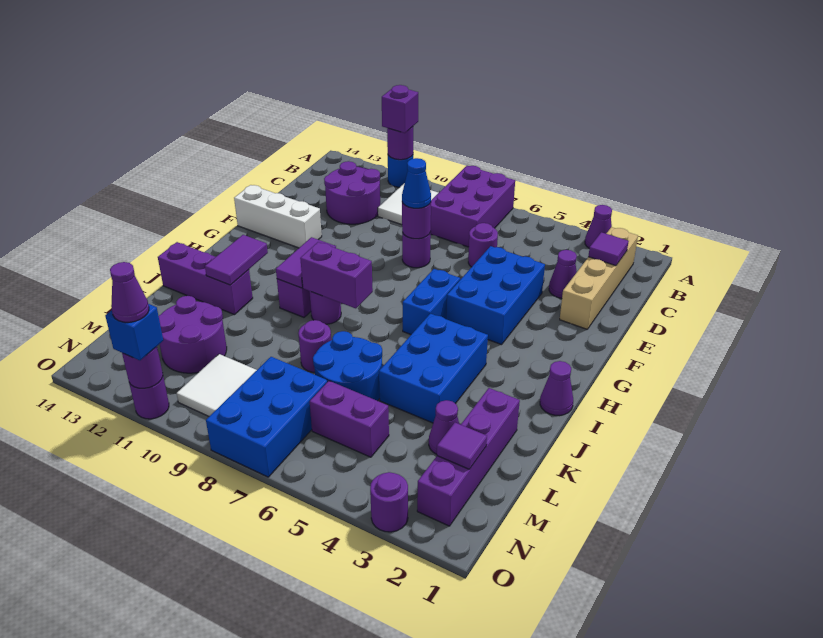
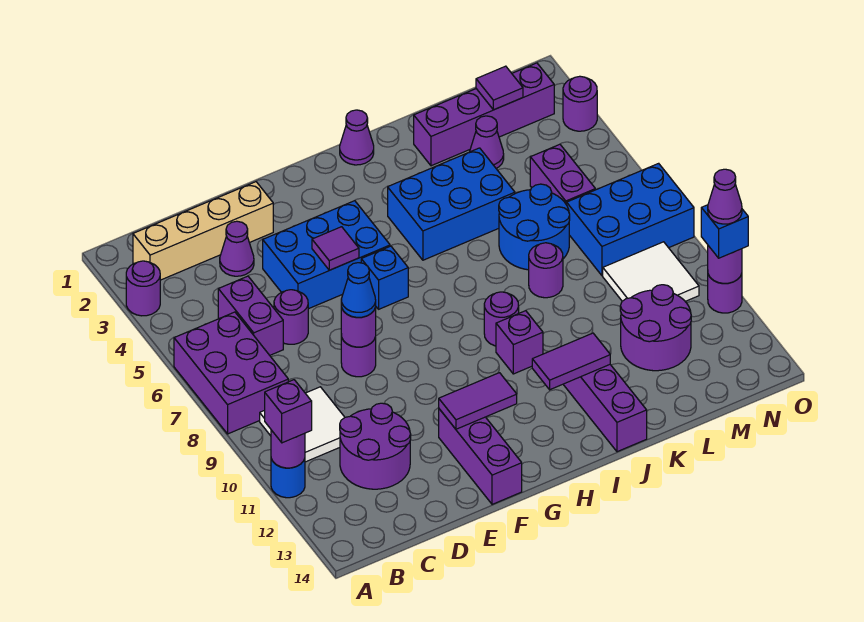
purple 1x1 cone [585,205,612,248] -> purple 1x1 round brick [126,261,160,316]
purple 2x3 brick [431,166,515,247] -> purple 2x3 brick turned to [174,312,288,434]
purple 1x1 tile [588,232,629,266] -> purple 1x1 tile moved to [312,227,359,270]
white 1x3 brick [234,185,322,248] -> purple 1x3 brick [439,409,522,504]
blue 1x2 brick [403,269,460,334] -> blue 1x1 brick [361,246,408,309]
purple 1x2 tile [276,237,336,288] -> purple 1x2 tile moved to [439,373,517,429]
purple 1x2 brick [300,242,373,308] -> purple 1x2 brick moved to [218,276,283,355]

